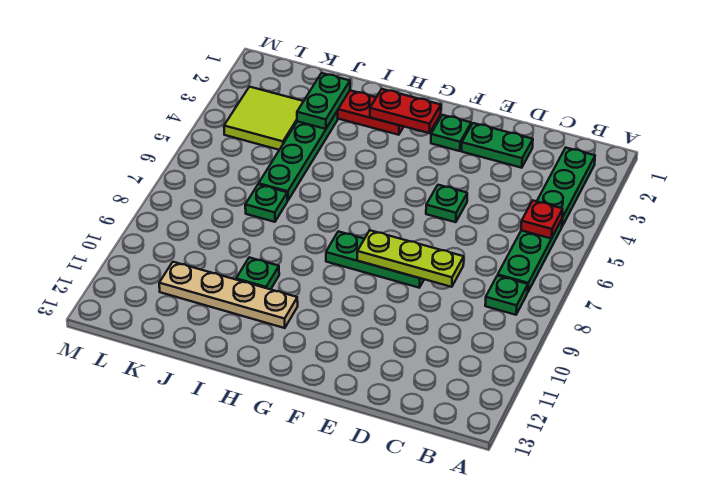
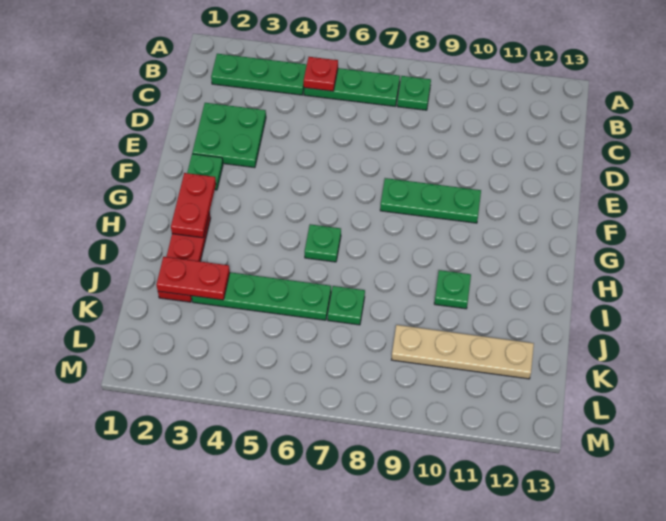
green 1x2 plate [462,123,533,168] -> green 2x2 plate [192,103,266,168]
lime 1x3 plate [357,230,464,287] -> none
green 1x1 plate [426,185,467,222] -> green 1x1 plate moved to [305,224,341,262]
green 1x3 plate [326,231,424,288] -> green 1x3 plate turned to [380,178,481,223]
tan 1x4 plate [159,262,298,328] -> tan 1x4 plate turned to [392,325,534,379]
green 1x2 plate [297,73,350,129] -> red 1x2 plate [156,257,230,300]
lime 2x2 tile [224,87,303,150] -> none

